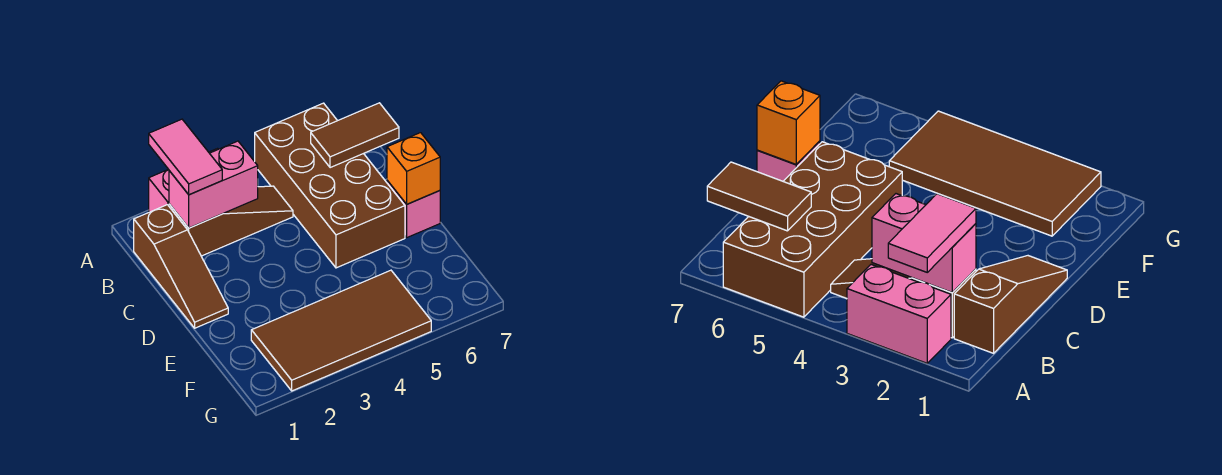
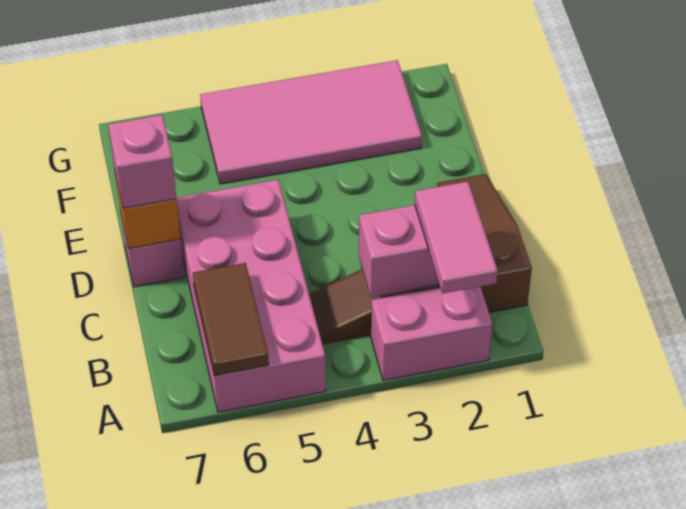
brown 2x4 brick [255,103,405,268] -> pink 2x4 brick [176,180,326,412]
brown 1x2 tile [311,103,399,168] -> brown 1x2 tile turned to [193,263,269,376]
none -> pink 1x1 brick [108,115,176,208]
brown 2x4 tile [251,270,431,391] -> pink 2x4 tile [200,60,422,184]

